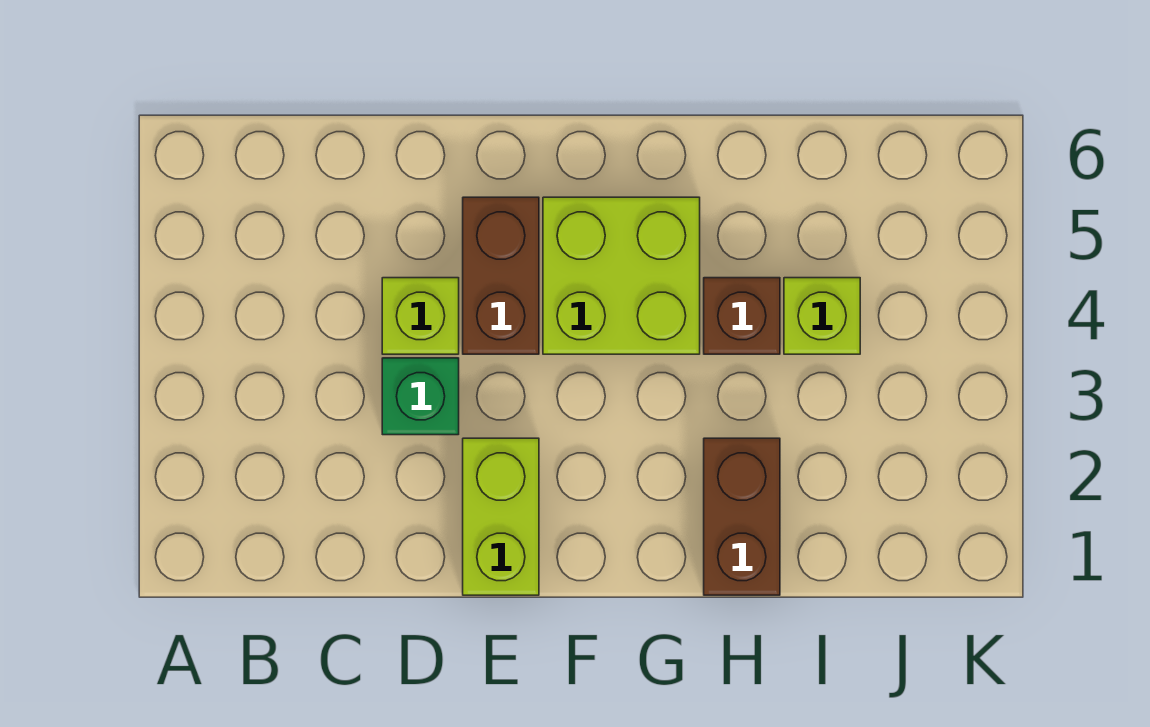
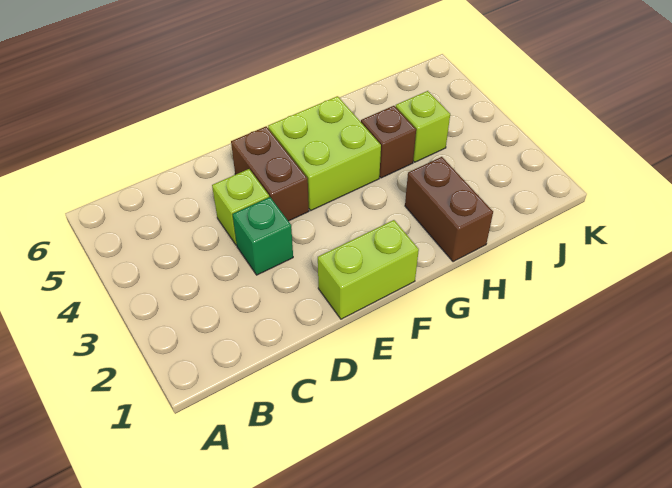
lime 1x2 brick [463,438,539,595] -> lime 1x2 brick turned to [318,220,419,319]

